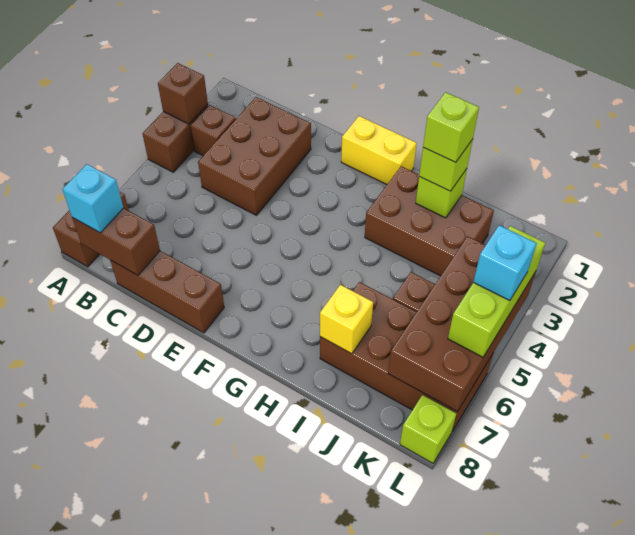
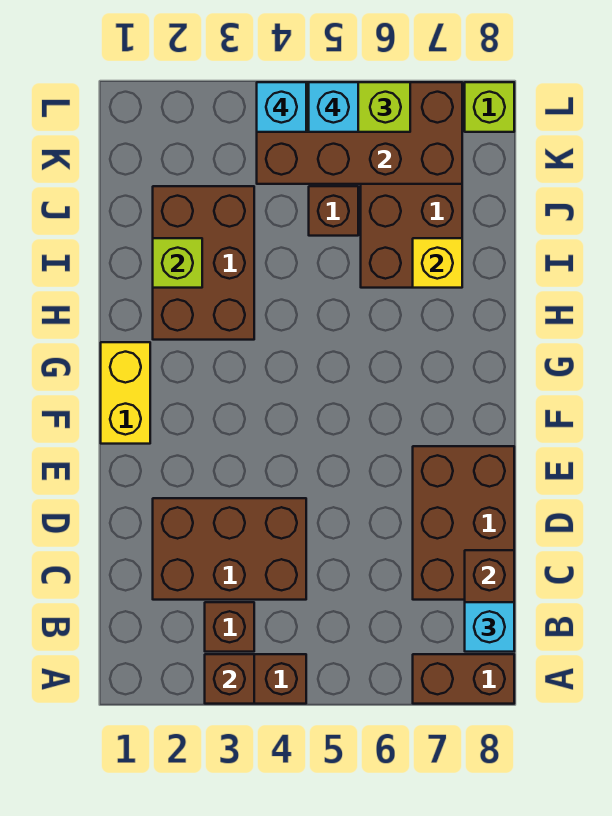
brown 1x3 brick [110,251,224,333] -> brown 2x3 brick [413,446,514,600]
lime 1x1 brick [419,139,473,191] -> none
lime 1x1 brick [423,92,479,162] -> none
none -> cyan 1x1 brick [257,82,306,132]

